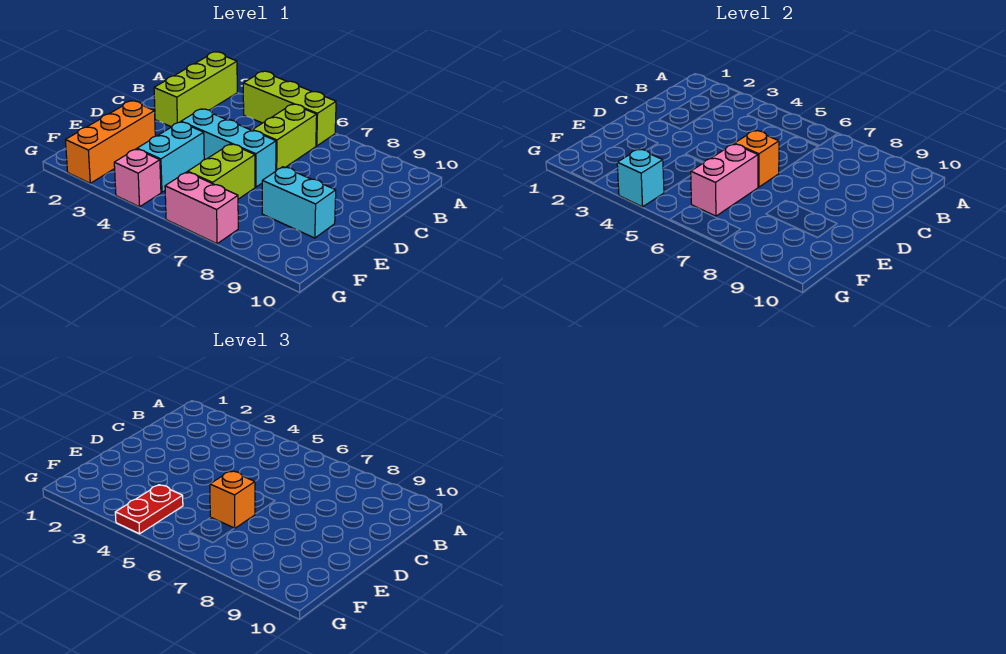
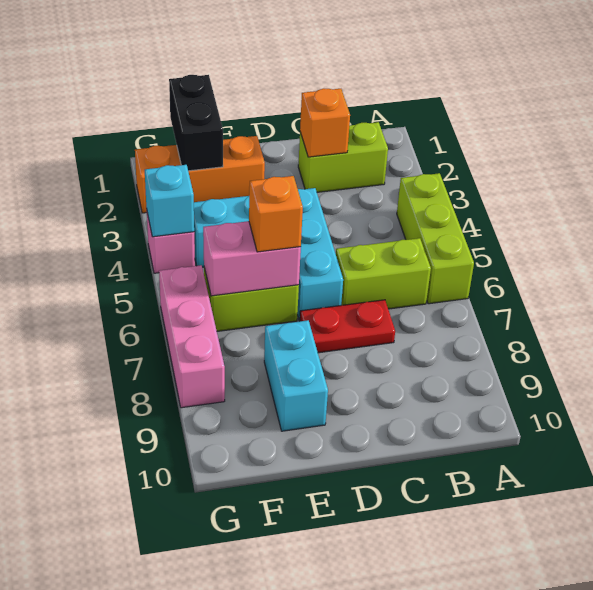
lime 1x3 brick [154,52,237,127] -> lime 1x2 brick [298,122,388,192]
orange 1x1 brick [734,130,779,187] -> orange 1x1 brick moved to [300,88,350,157]
none -> black 1x2 brick [169,75,223,171]
red 1x2 plate [115,485,183,534] -> red 1x2 plate moved to [299,300,395,353]
pink 1x2 brick [165,172,238,244] -> pink 1x3 brick [159,265,225,408]

